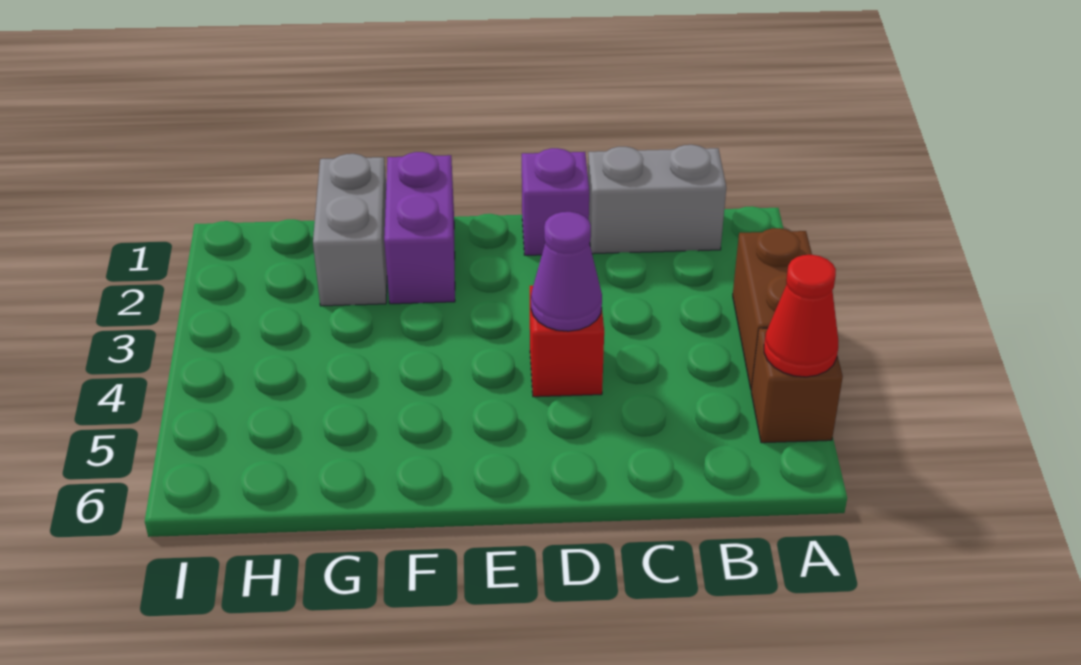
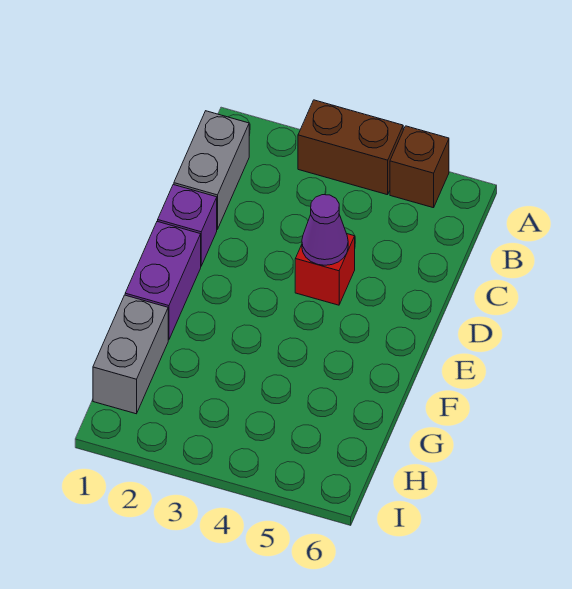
red 1x1 cone [764,255,838,377] -> none
purple 1x2 brick [384,152,455,304] -> purple 1x2 brick turned to [125,221,201,340]
grey 1x2 brick [313,154,387,306] -> grey 1x2 brick turned to [93,295,168,414]

